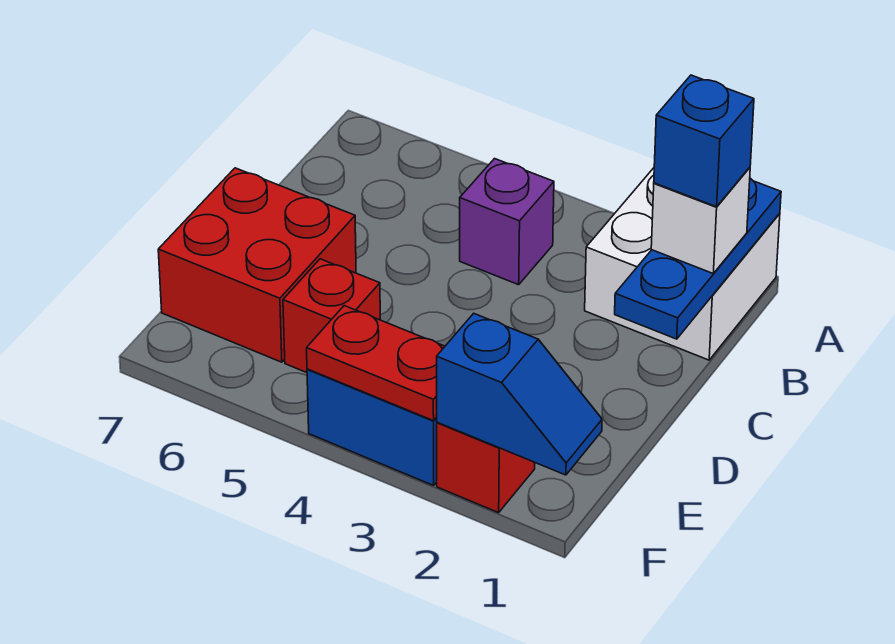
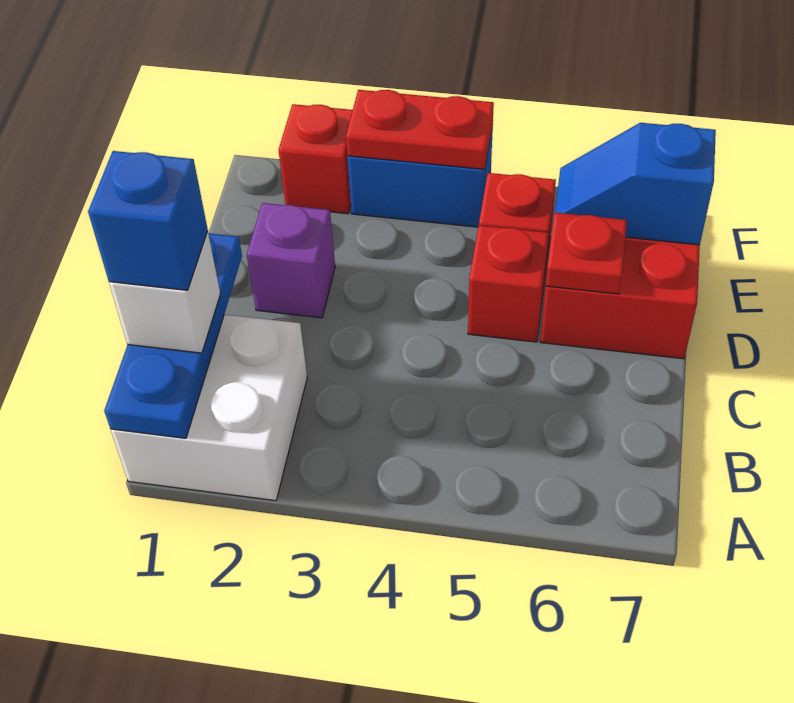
purple 1x1 brick [460,159,554,285] -> purple 1x1 brick moved to [247,203,335,318]
none -> red 1x1 brick [468,225,549,342]
none -> red 1x1 plate [546,213,627,294]
blue 1x2 slope [437,313,602,475] -> blue 1x2 slope moved to [555,123,716,245]

